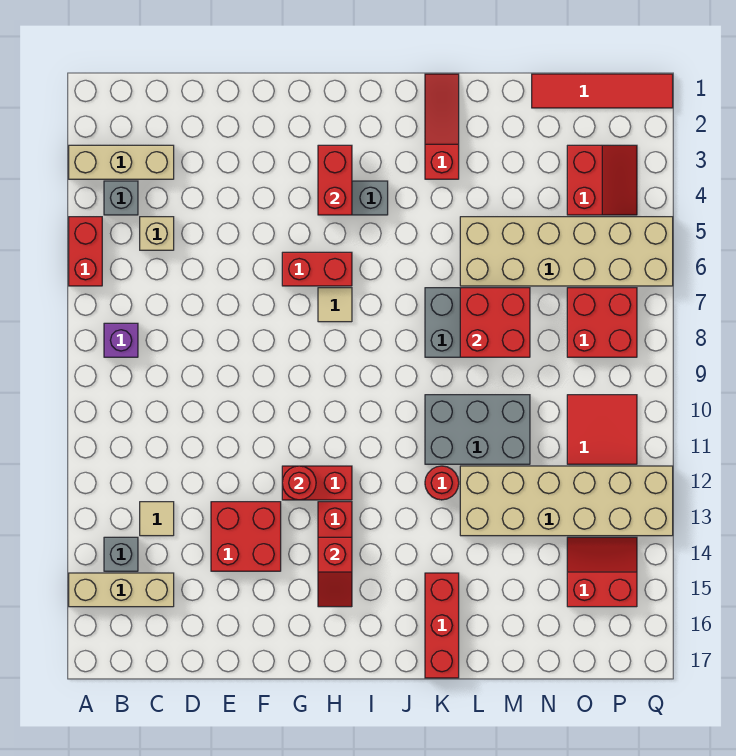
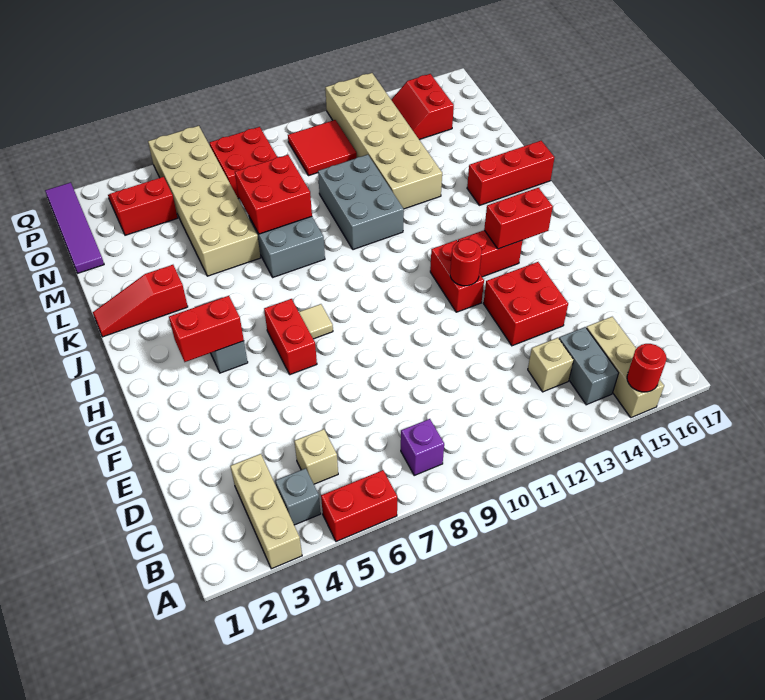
grey 1x1 brick [104,537,138,571] -> grey 1x2 brick [559,327,619,405]
tan 1x1 tile [140,502,174,536] -> tan 1x1 brick [528,338,574,392]
red 1x2 slope [318,537,352,607] -> red 1x2 brick [484,188,553,249]
red 1x1 round brick [425,466,459,500] -> red 1x1 round brick moved to [627,344,666,392]
red 1x4 tile [532,74,673,108] -> purple 1x4 tile [45,182,104,273]

